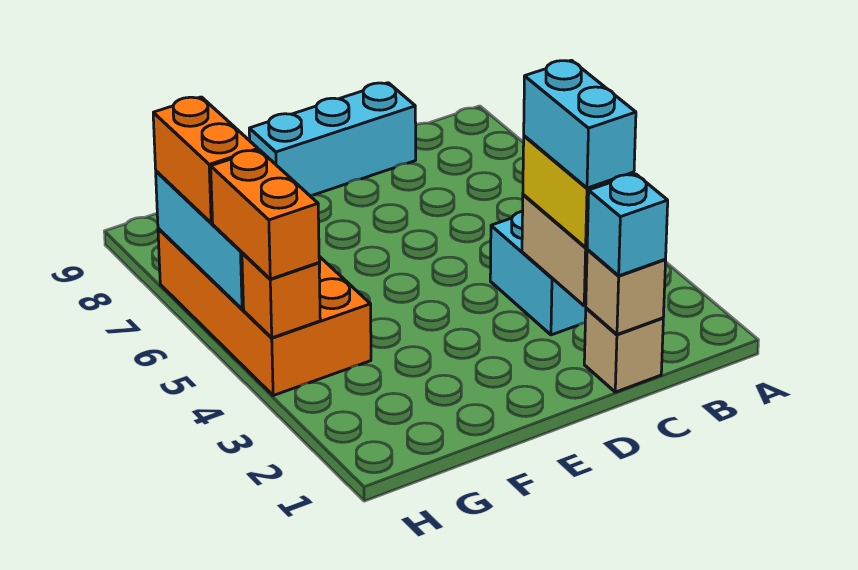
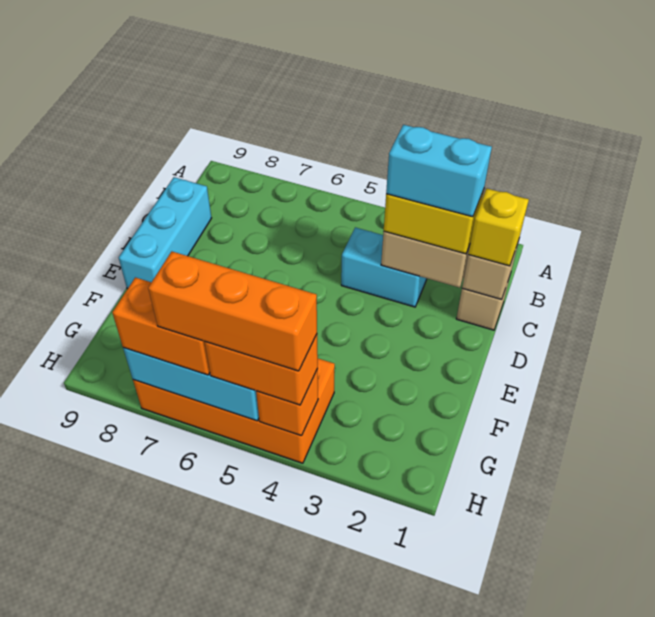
cyan 1x1 brick [587,174,668,276] -> yellow 1x1 brick [468,188,529,266]
none -> orange 1x3 brick [148,252,317,371]

